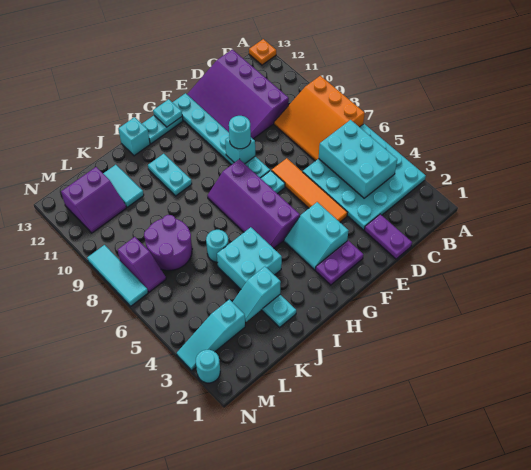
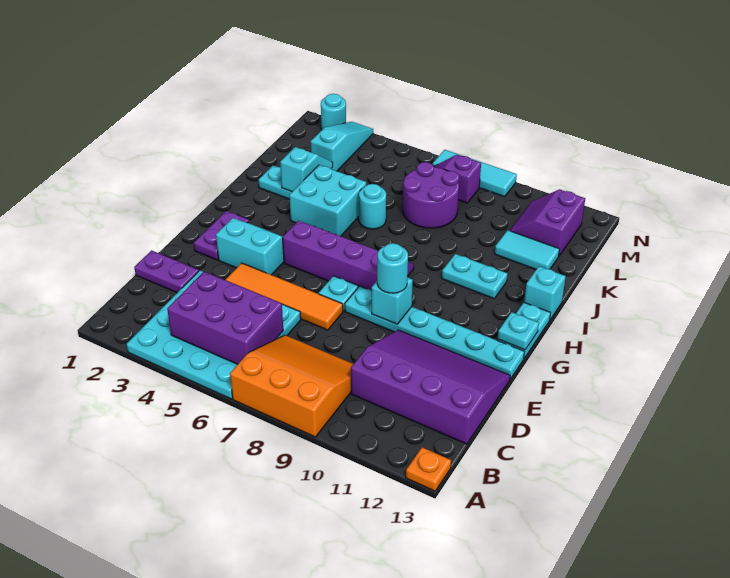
cyan 2x3 brick [319,120,397,198] -> purple 2x3 brick [167,272,283,364]

